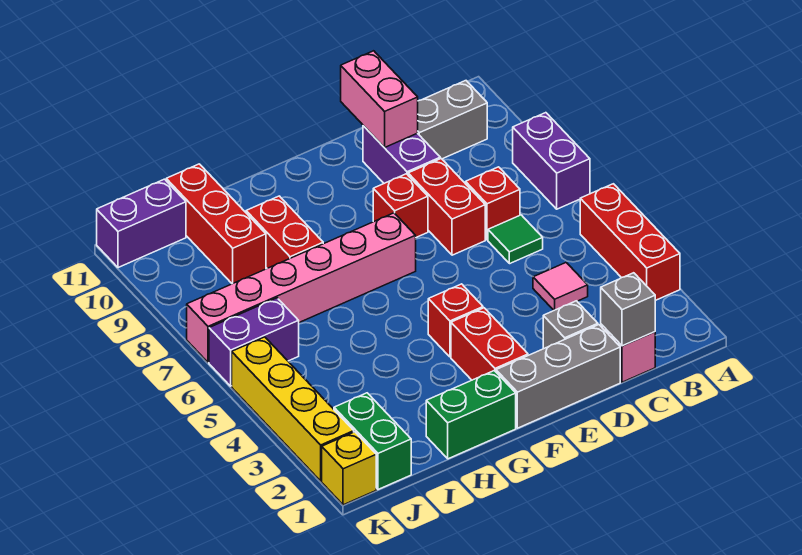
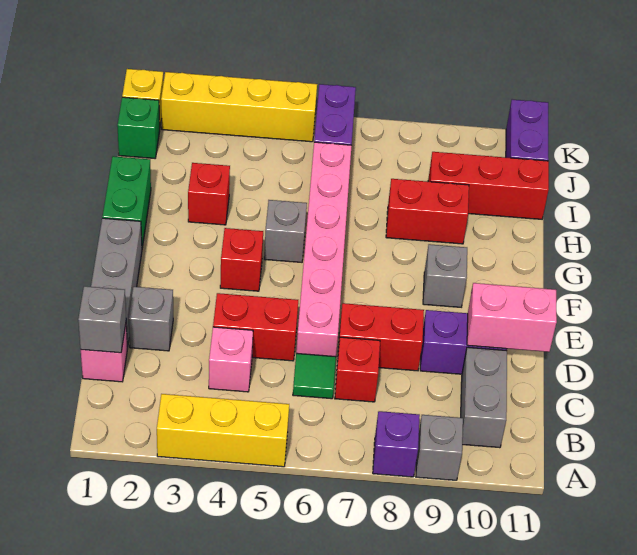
red 1x3 brick [580,184,680,301] -> yellow 1x3 brick [157,394,289,467]
purple 1x2 brick [513,113,590,209] -> purple 1x1 brick [373,411,420,477]
none -> grey 1x1 brick [416,415,463,480]
pink 1x1 tile [533,263,588,310] -> pink 1x1 brick [209,327,253,392]
red 1x1 brick [373,174,428,237] -> red 1x1 brick moved to [188,163,230,225]
red 1x2 brick [451,308,528,380] -> red 1x2 brick moved to [213,293,298,361]
pink 1x6 brick [187,213,416,362] -> pink 1x6 brick moved to [296,142,352,357]
none -> grey 1x1 brick [423,244,467,307]
none -> grey 1x1 brick [264,200,307,262]
green 1x2 brick [334,393,411,490] -> green 1x1 brick [117,97,160,158]

